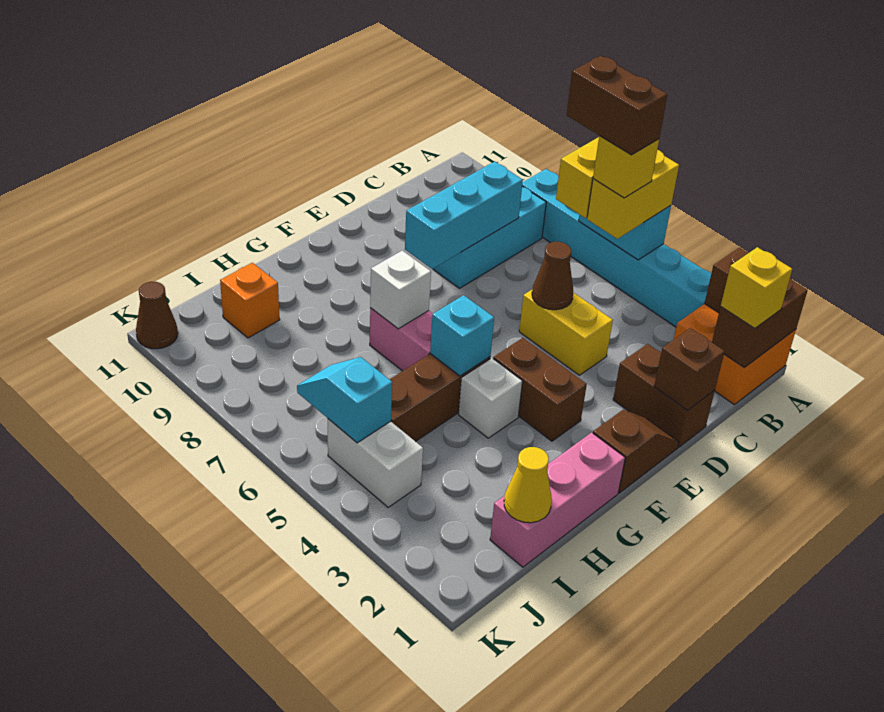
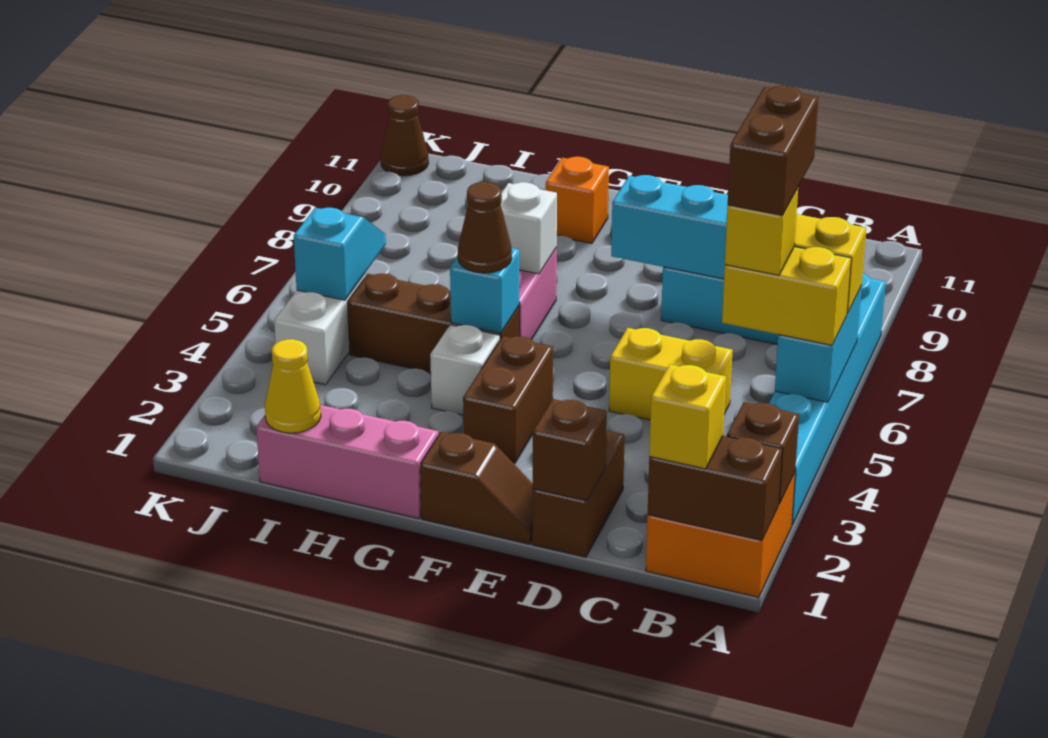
yellow 1x2 brick [519,290,613,375] -> yellow 1x2 brick turned to [609,328,733,420]
brown 1x1 cone [532,242,573,310] -> brown 1x1 cone moved to [458,182,512,273]
orange 1x1 brick [220,263,280,338] -> orange 1x1 brick moved to [546,157,609,244]

